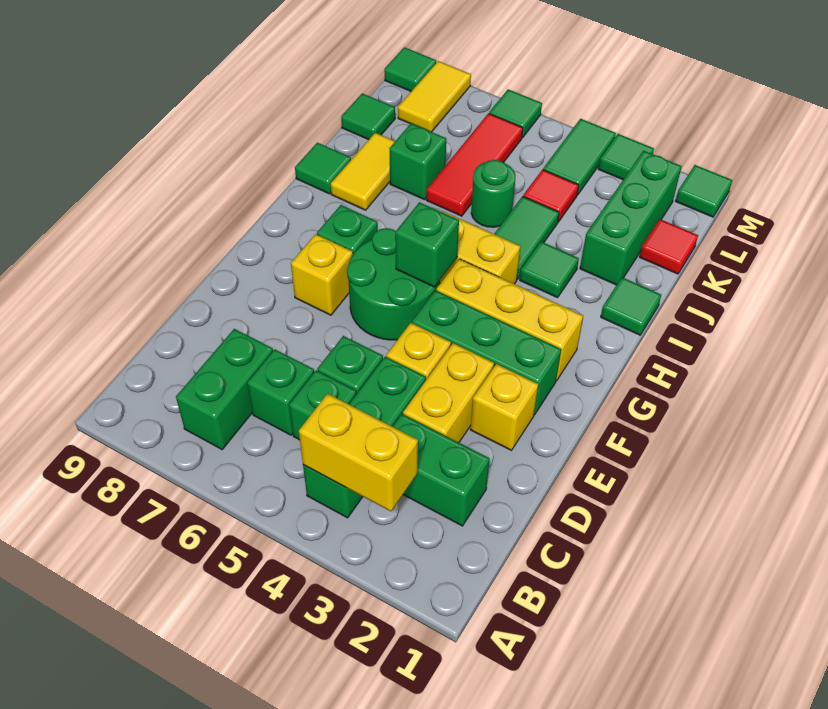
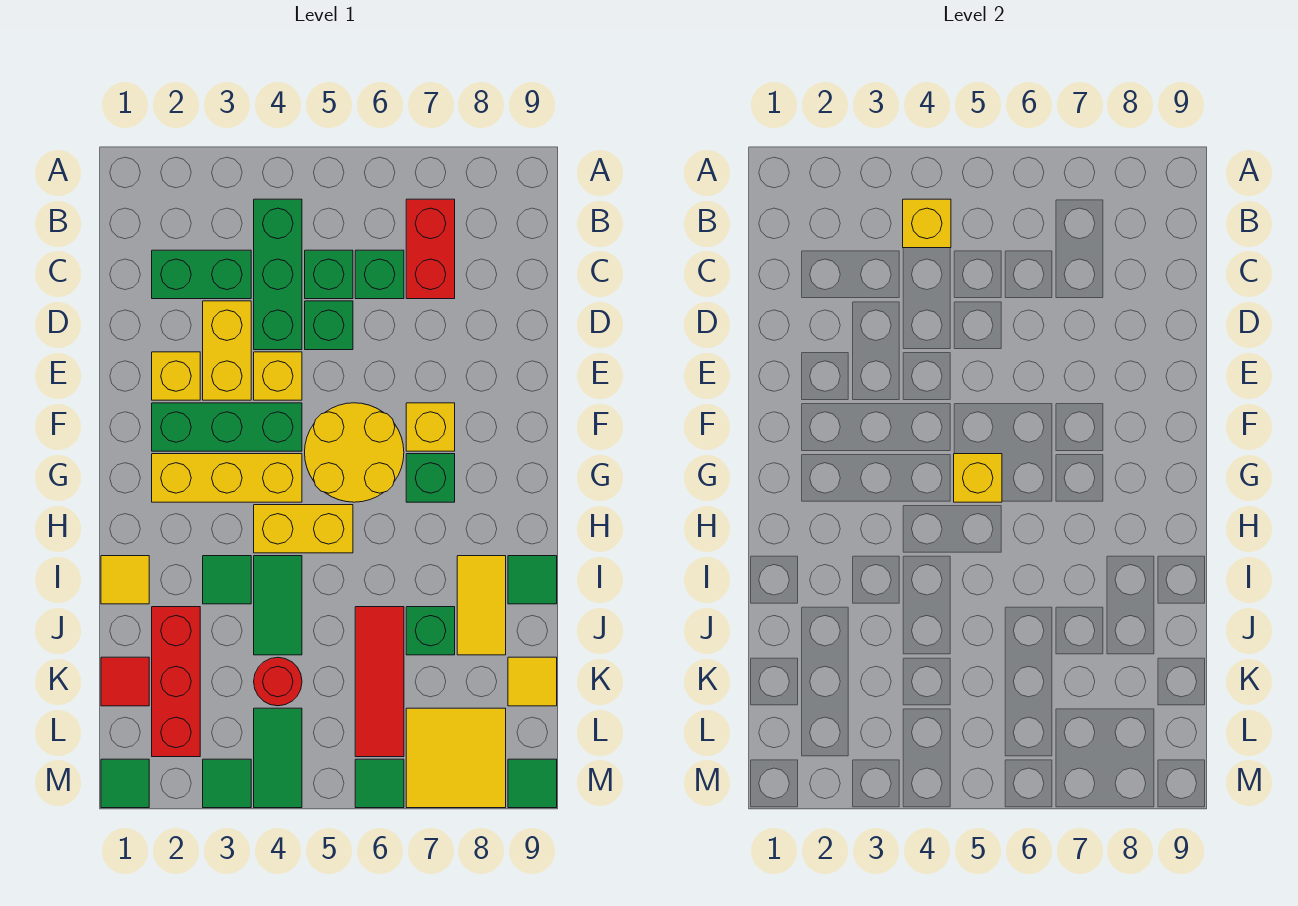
yellow 1x2 brick [299,394,418,511] -> yellow 1x1 brick [903,199,951,248]
green 1x2 brick [176,329,273,449] -> red 1x2 brick [406,199,455,299]
green 2x2 round brick [347,228,440,340] -> yellow 2x2 round brick [305,403,404,502]
green 1x1 brick [395,202,459,287] -> yellow 1x1 brick [954,454,1002,502]
green 1x1 tile [601,277,661,335] -> yellow 1x1 tile [101,556,149,604]
green 1x3 brick [580,151,682,285] -> red 1x3 brick [152,607,200,757]
green 1x1 round brick [471,160,516,227] -> none
red 1x1 tile [523,170,579,222] -> red 1x1 round brick [254,657,302,706]
green 1x1 tile [341,93,395,140] -> yellow 1x1 tile [508,657,557,706]
yellow 1x2 tile [398,61,471,132] -> yellow 2x2 tile [406,708,506,808]

